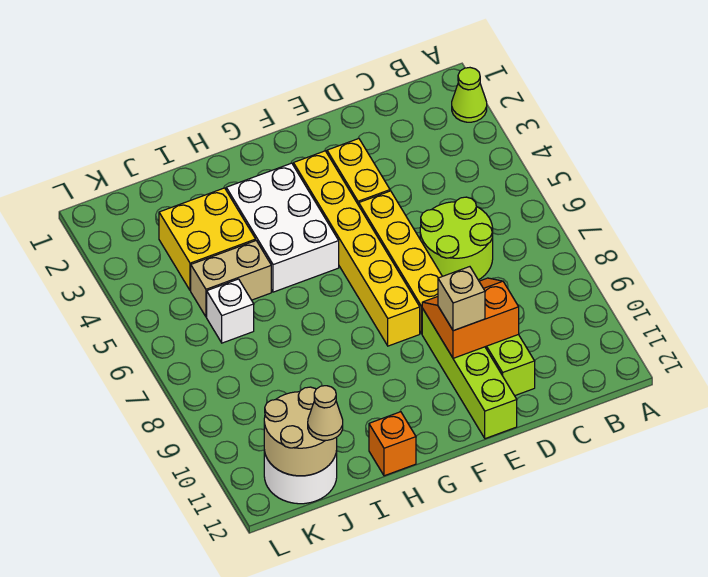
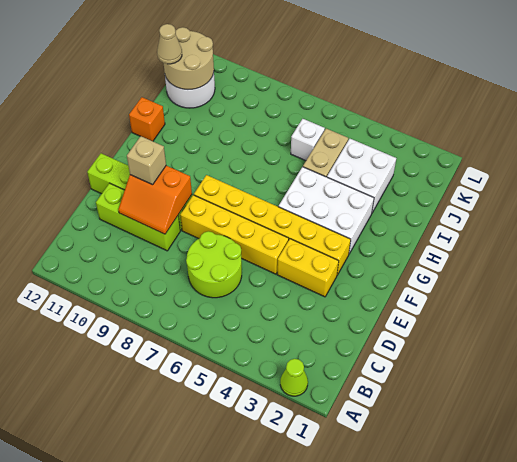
orange 2x2 slope [422,278,519,358] -> orange 2x2 slope turned to [118,166,192,234]
yellow 2x2 brick [159,188,256,291] -> white 2x2 brick [327,139,396,213]

